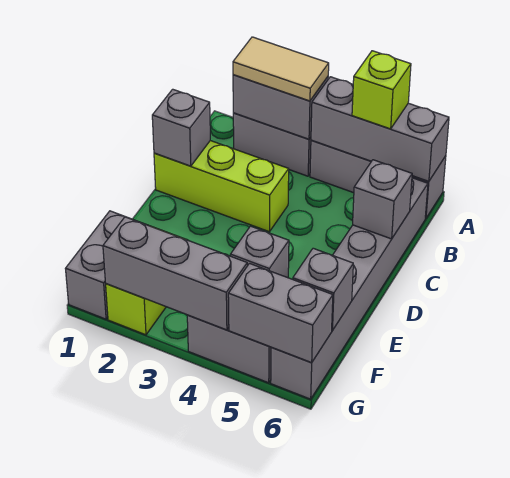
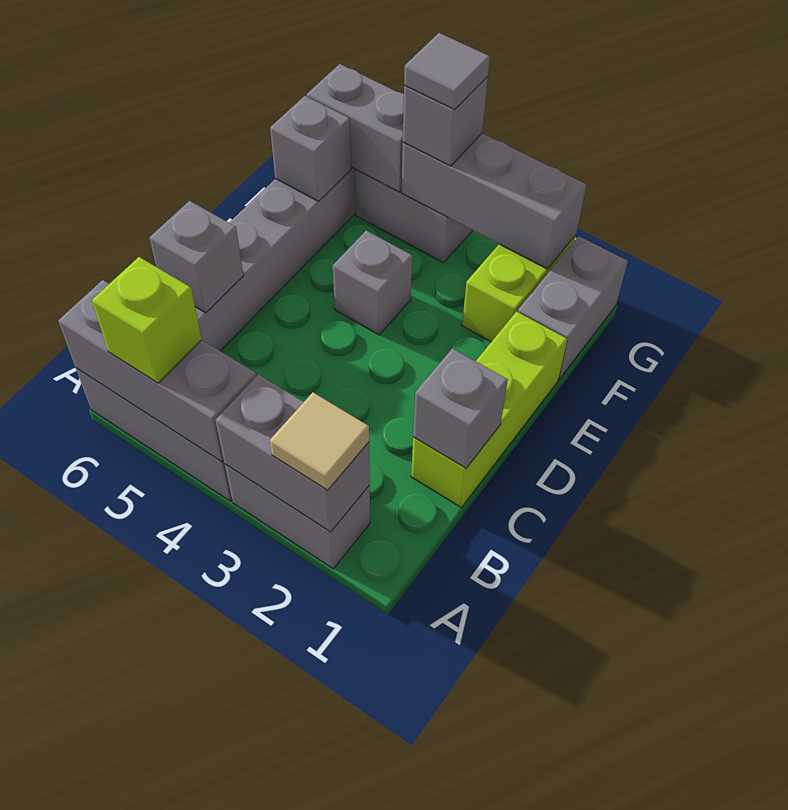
tan 1x2 tile [233,37,329,101] -> tan 1x1 tile [270,392,369,490]
lime 1x3 brick [154,141,289,232] -> lime 1x3 brick turned to [411,312,567,507]
none -> grey 1x1 brick [403,76,488,166]
none -> grey 1x1 tile [404,33,490,109]

